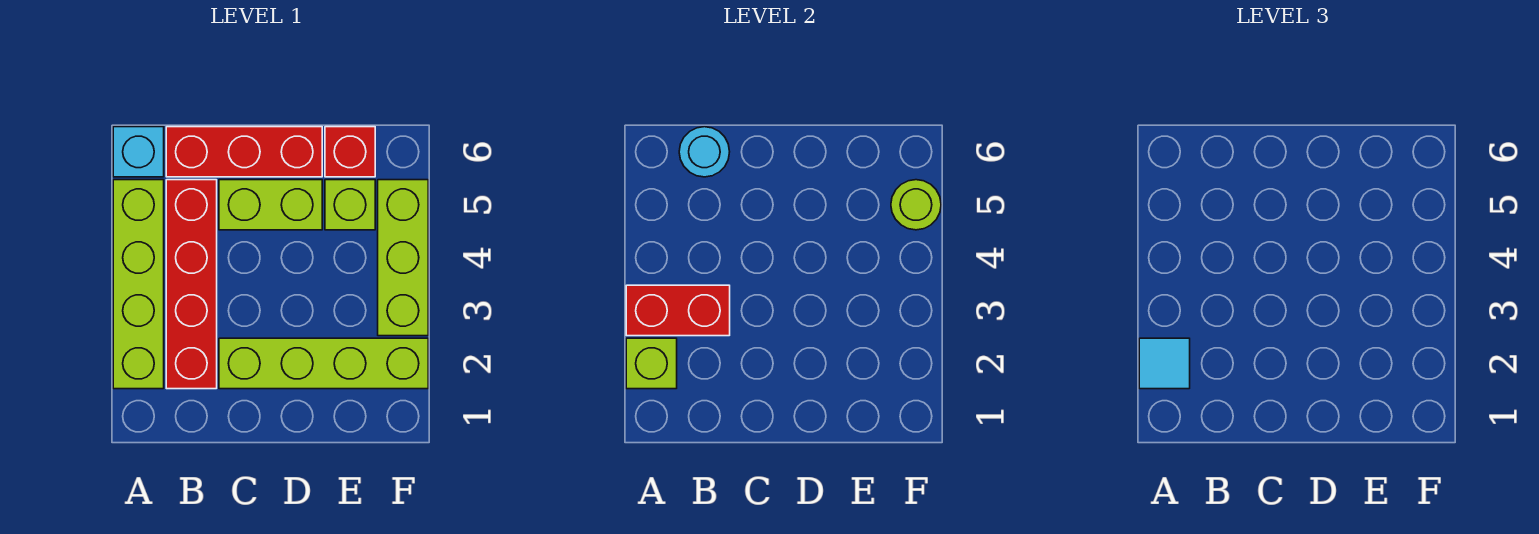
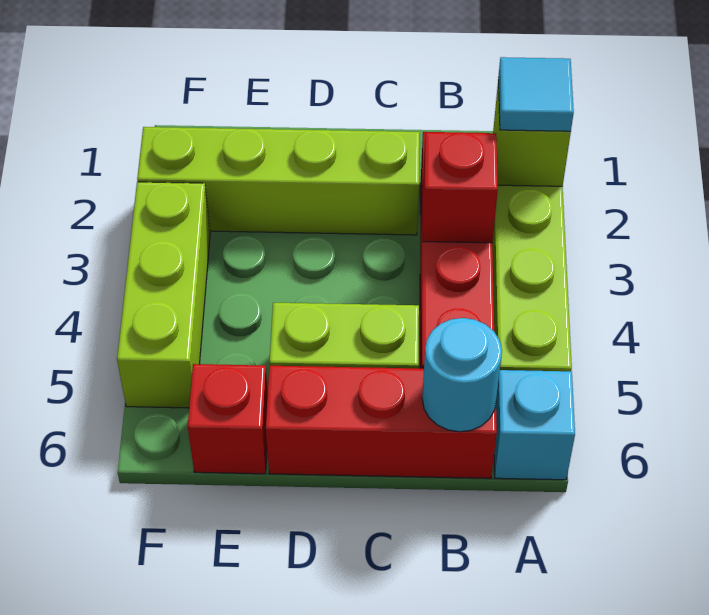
red 1x2 brick [626,285,730,336] -> red 1x1 brick [423,132,498,243]
lime 1x1 brick [325,180,375,230] -> none
lime 1x1 round brick [891,180,941,230] -> none

